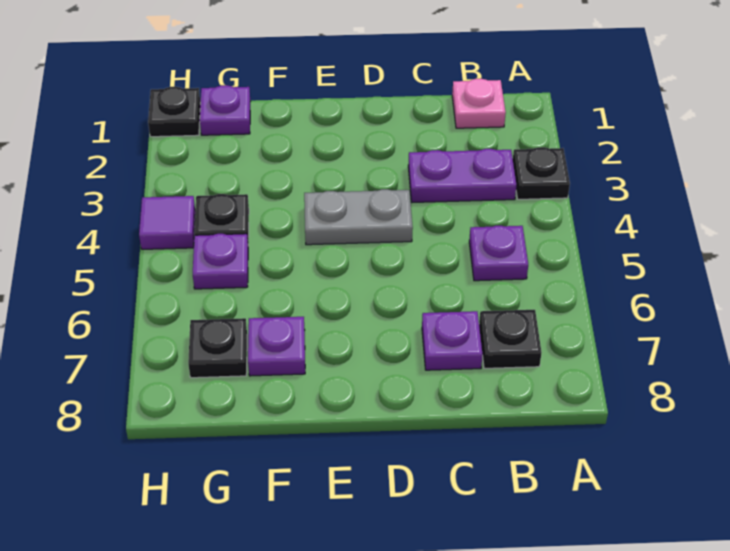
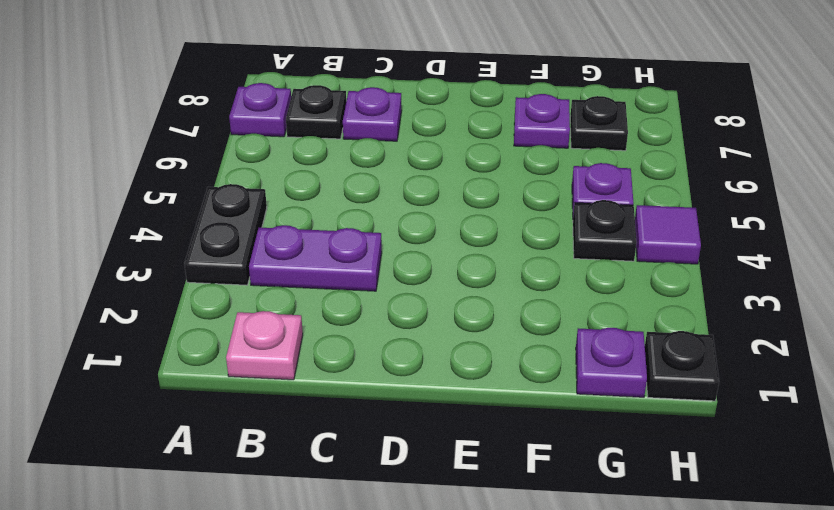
black 1x1 plate [513,147,570,199] -> black 1x2 plate [184,184,267,285]
purple 1x1 plate [469,226,528,281] -> purple 1x1 plate moved to [229,83,291,137]
grey 1x2 plate [304,189,413,245] -> none

